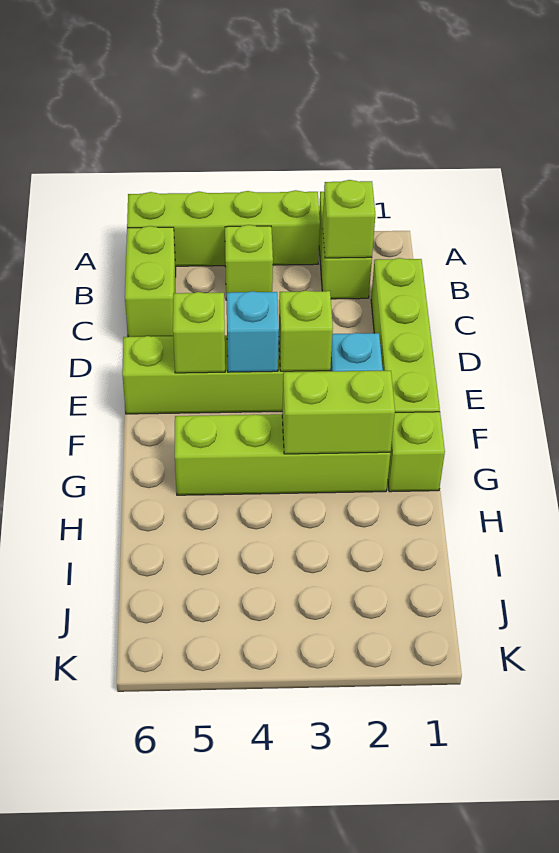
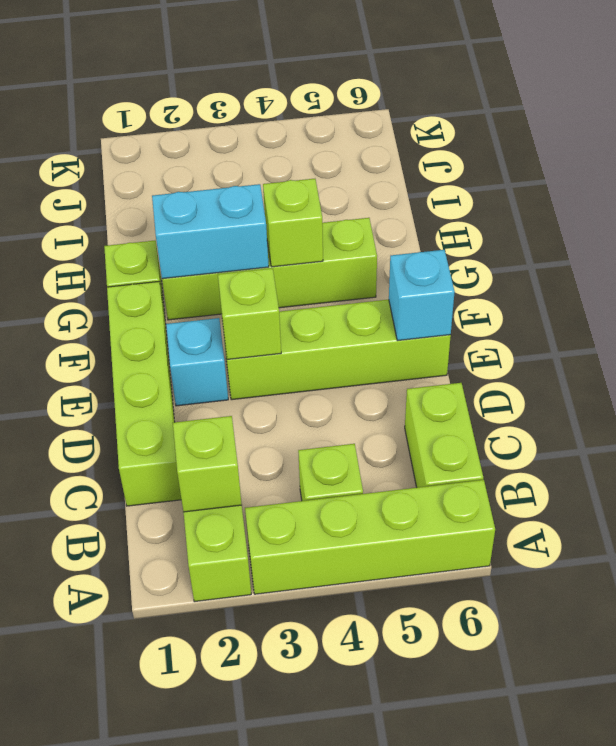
cyan 1x1 brick [227,291,279,372] -> cyan 1x1 brick moved to [389,250,455,341]
lime 1x1 brick [173,292,225,373] -> lime 1x1 brick moved to [263,179,323,267]
lime 1x2 brick [282,370,395,454] -> cyan 1x2 brick [152,184,269,279]

